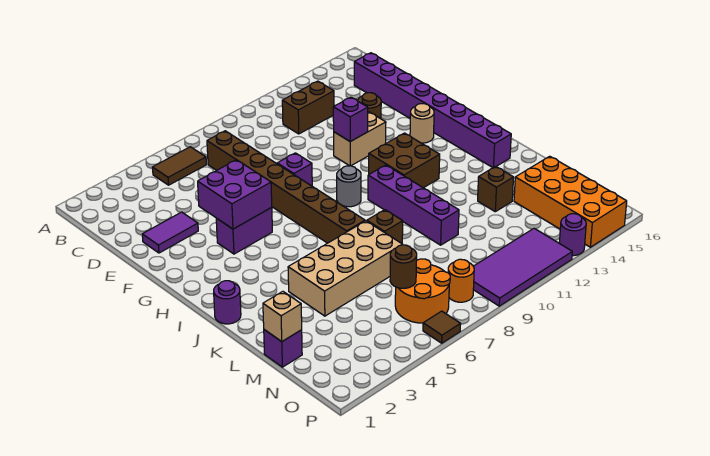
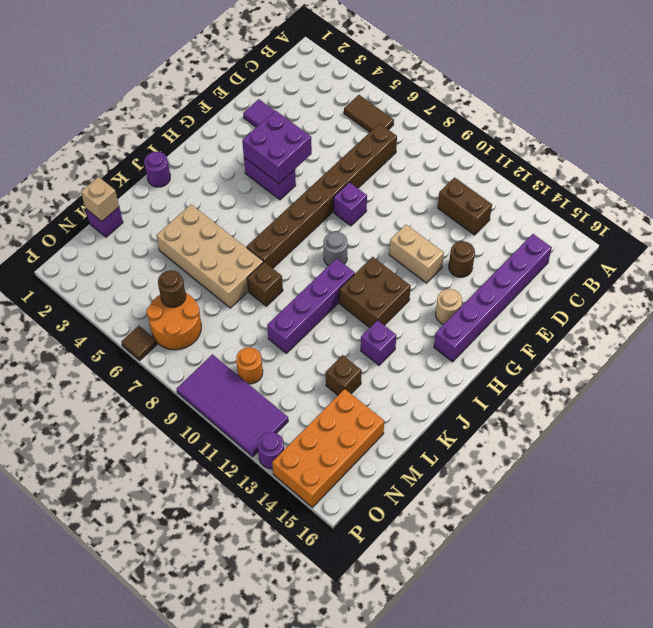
purple 1x8 brick [354,53,511,168] -> purple 1x6 brick [434,234,552,362]
purple 1x1 brick [333,97,368,141] -> purple 1x1 brick moved to [361,320,396,365]
orange 1x1 round brick [448,259,474,302] -> orange 1x1 round brick moved to [236,347,263,384]

